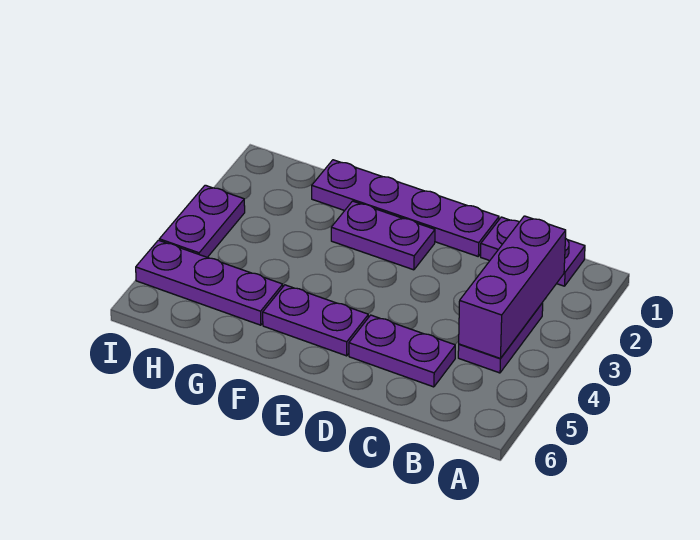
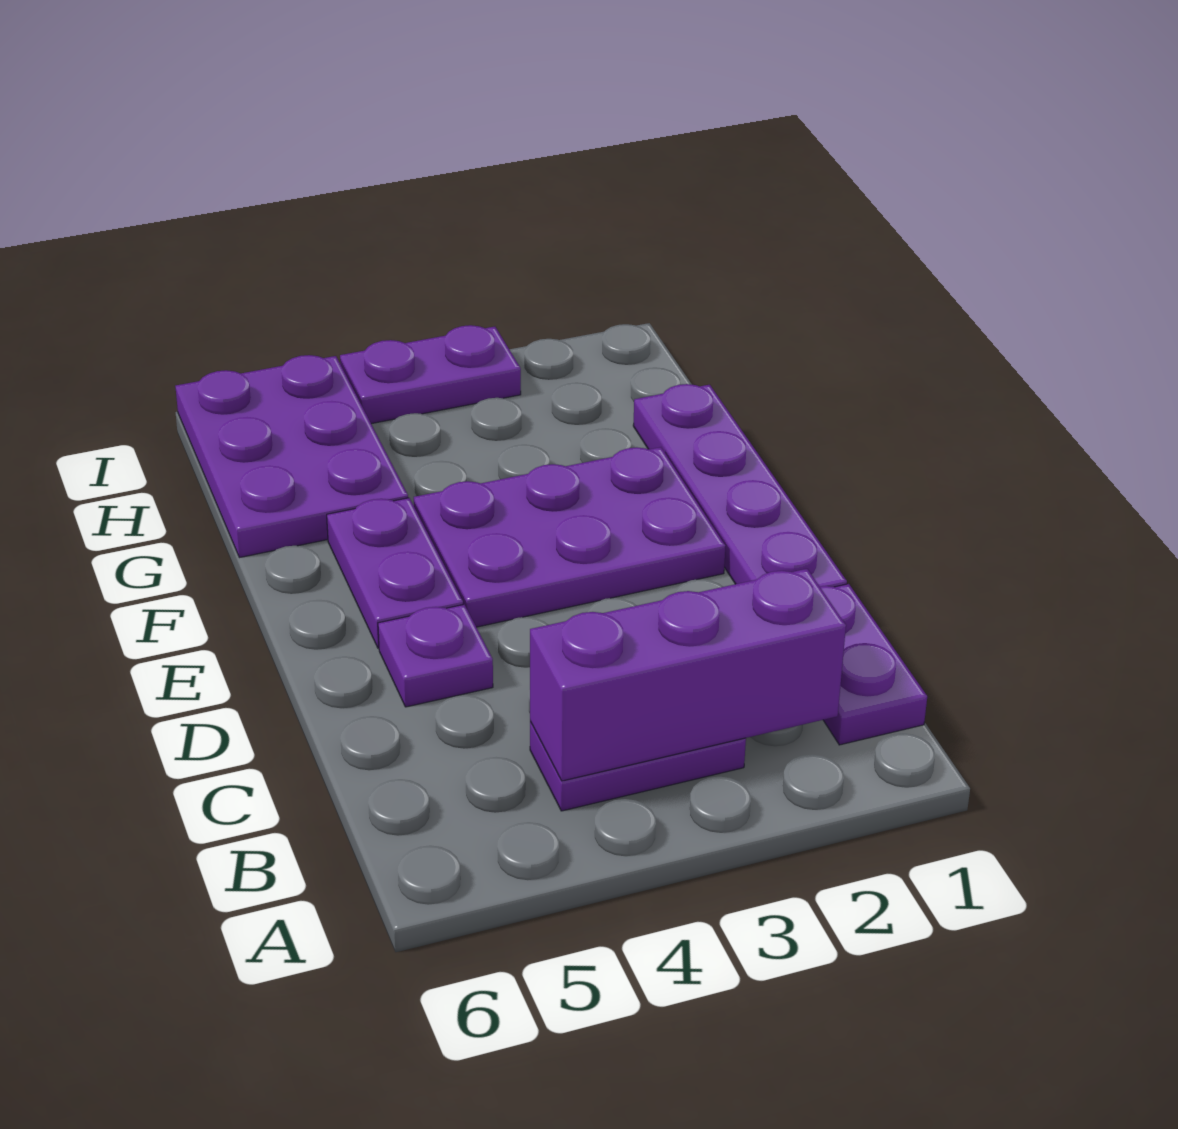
purple 1x2 plate [349,315,455,387] -> purple 1x1 plate [378,605,493,707]
purple 1x2 plate [331,201,435,270] -> purple 2x3 plate [414,447,725,627]
purple 1x3 plate [136,240,283,325] -> purple 2x3 plate [175,355,408,558]

